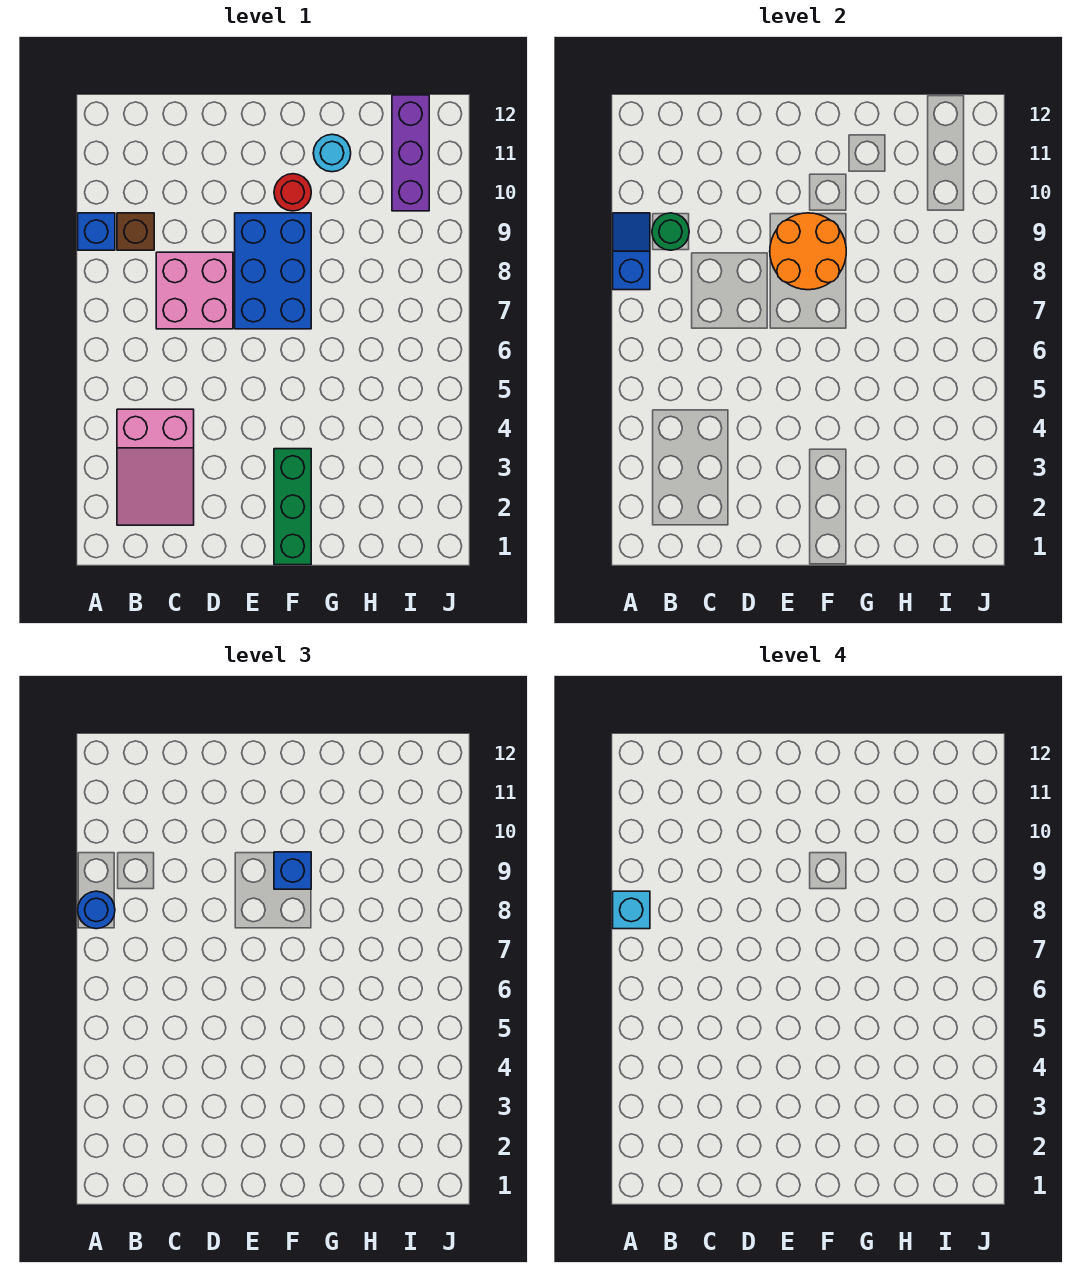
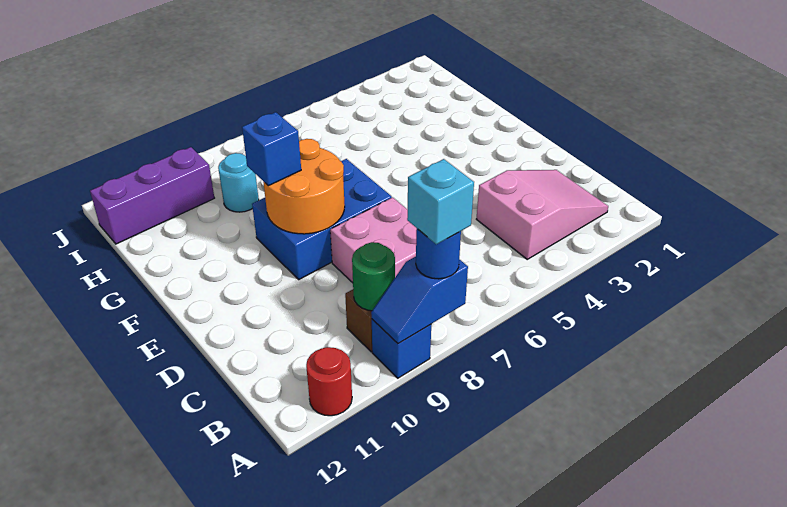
green 1x3 brick [274,449,311,565] -> none
red 1x1 round brick [274,174,311,211] -> red 1x1 round brick moved to [306,347,352,416]
cyan 1x1 round brick [313,134,351,172] -> cyan 1x1 round brick moved to [218,153,259,212]

